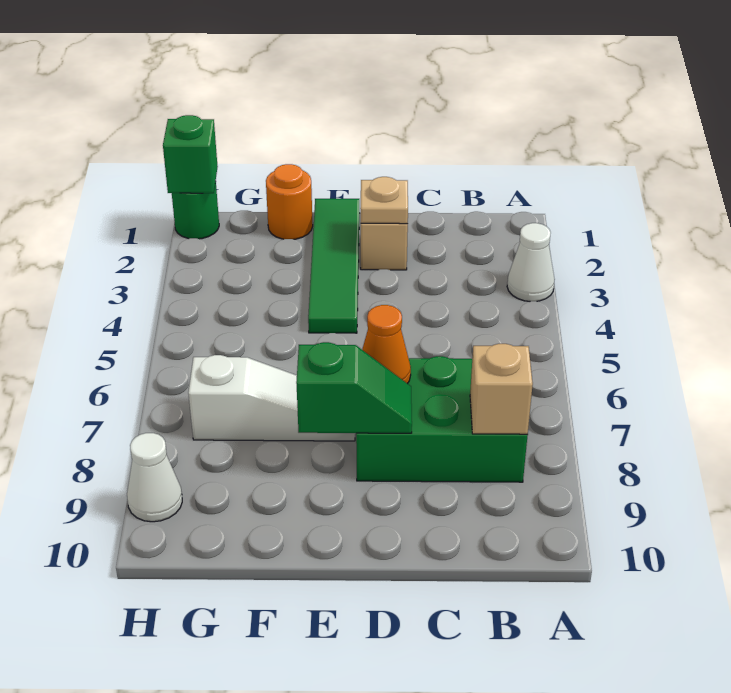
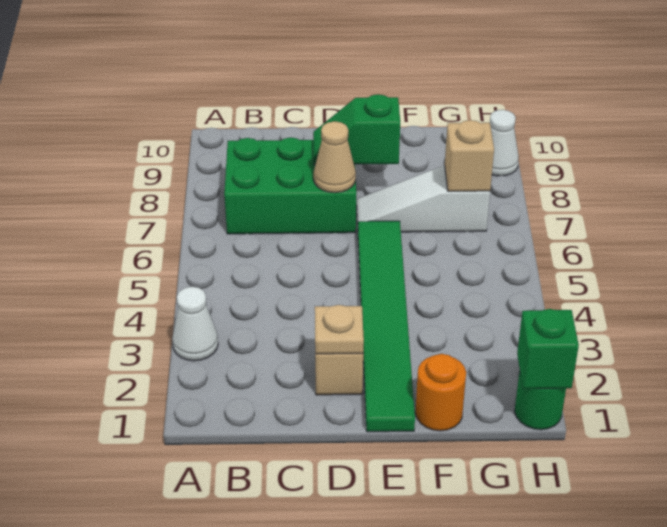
tan 1x1 brick [470,344,533,434] -> tan 1x1 brick moved to [445,120,494,191]
orange 1x1 cone [362,305,411,384] -> tan 1x1 cone [314,121,356,193]
green 1x4 tile [308,199,360,333] -> green 1x6 tile [358,221,415,432]

